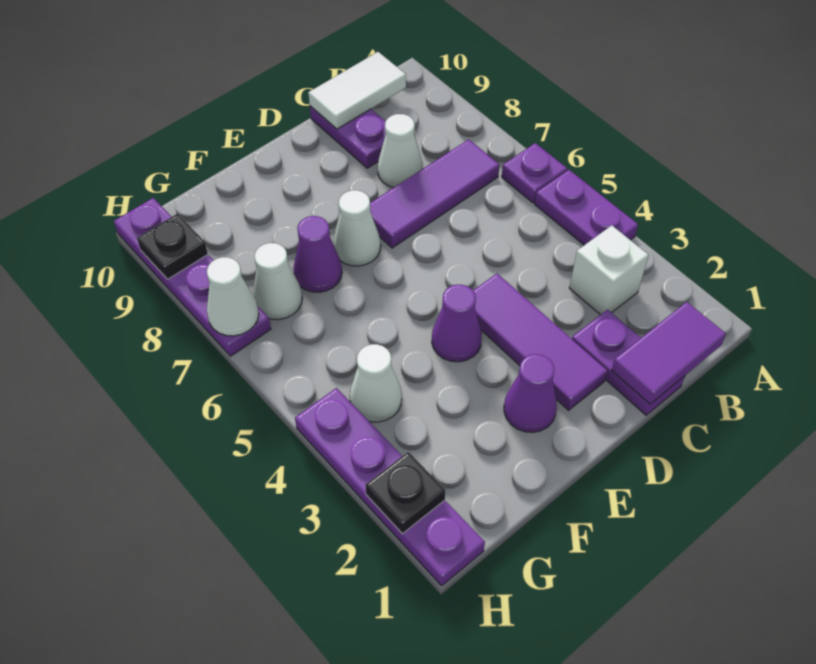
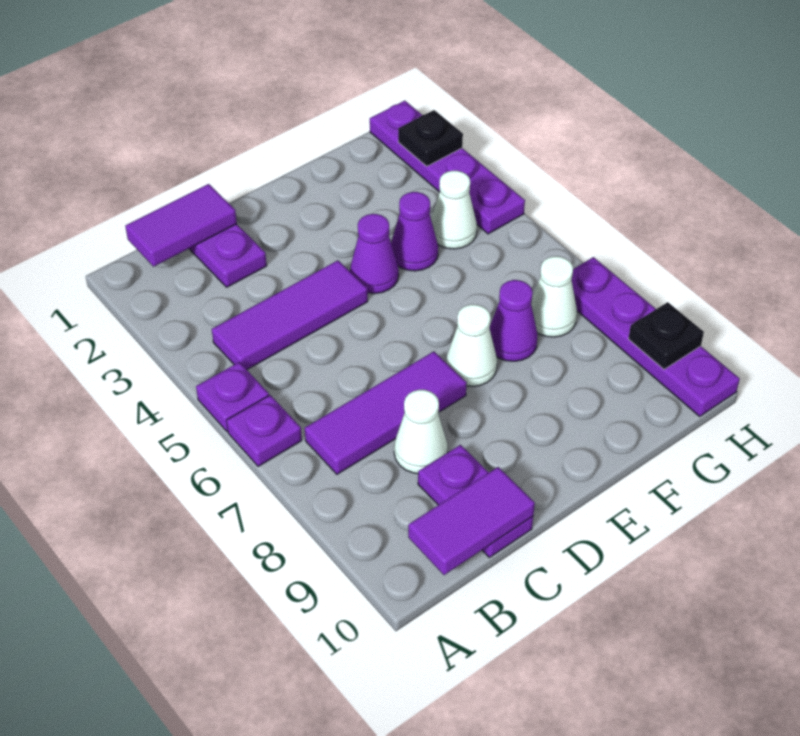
purple 1x2 plate [535,170,638,245] -> purple 1x1 plate [196,362,269,431]
white 1x1 brick [569,225,649,315] -> none
white 1x2 tile [308,52,406,129] -> purple 1x2 tile [408,467,535,575]
purple 1x3 tile [473,274,607,410] -> purple 1x3 tile turned to [212,260,368,370]
purple 1x1 cone [504,354,557,432] -> purple 1x1 cone moved to [391,192,438,271]
white 1x1 cone [207,257,259,336] -> none

